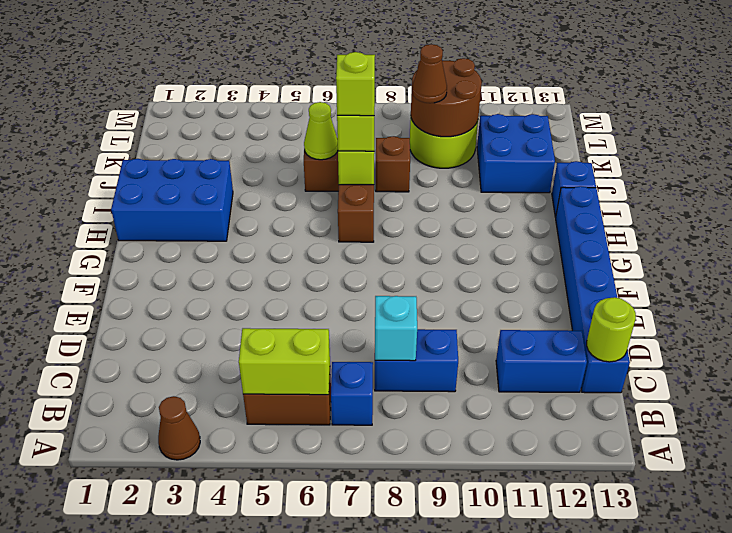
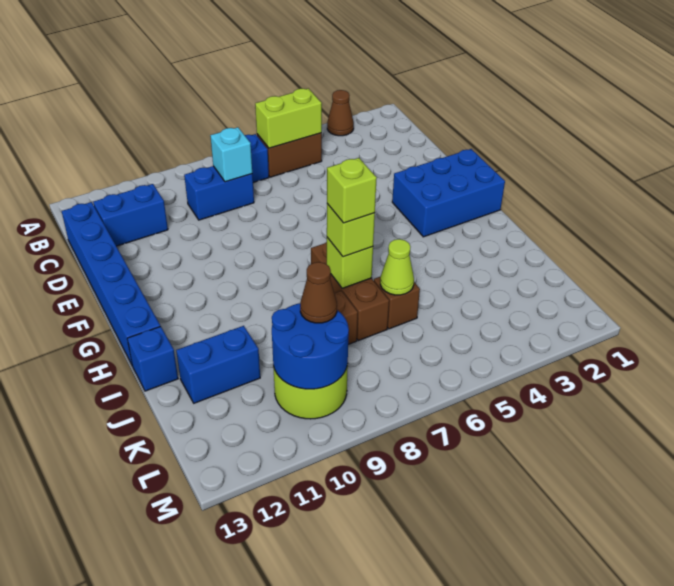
lime 1x1 round brick [587,297,636,362] -> none
blue 2x3 brick [111,159,233,241] -> blue 2x3 brick moved to [392,149,505,237]
blue 2x2 brick [477,114,555,193] -> blue 1x2 brick [176,326,260,403]
brown 2x2 round brick [411,58,482,137] -> blue 2x2 round brick [272,303,349,389]

